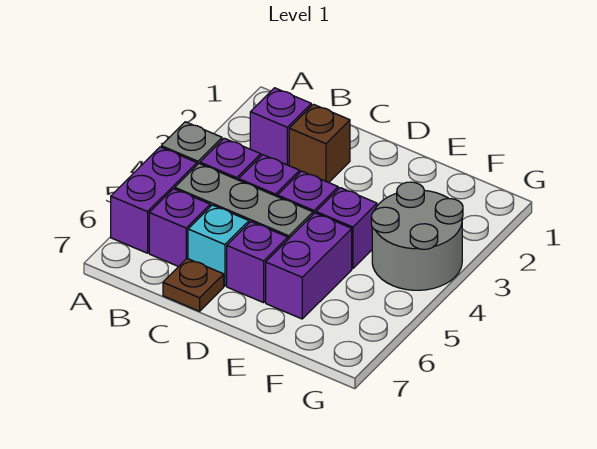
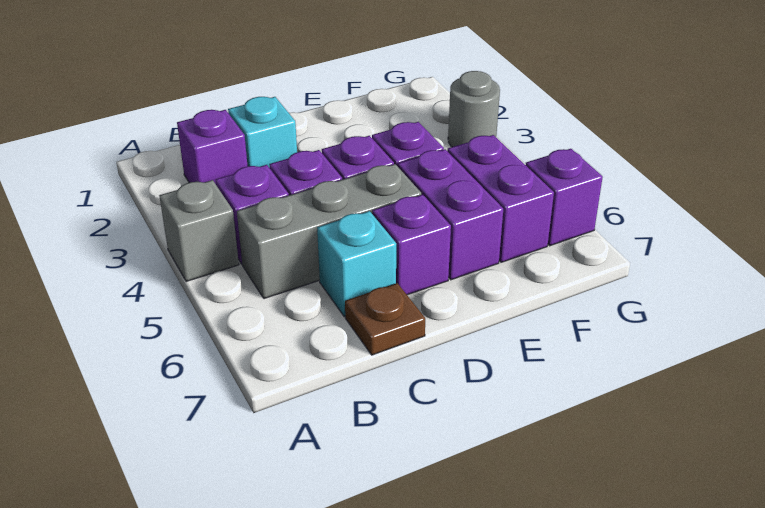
purple 1x2 brick [111,147,197,253] -> purple 1x2 brick moved to [447,135,554,262]
purple 1x1 brick [149,189,210,267] -> purple 1x1 brick moved to [526,149,603,246]
brown 1x1 brick [289,104,350,183] -> cyan 1x1 brick [228,97,297,168]
grey 2x2 round brick [371,182,463,290] -> grey 1x1 round brick [448,71,500,147]

